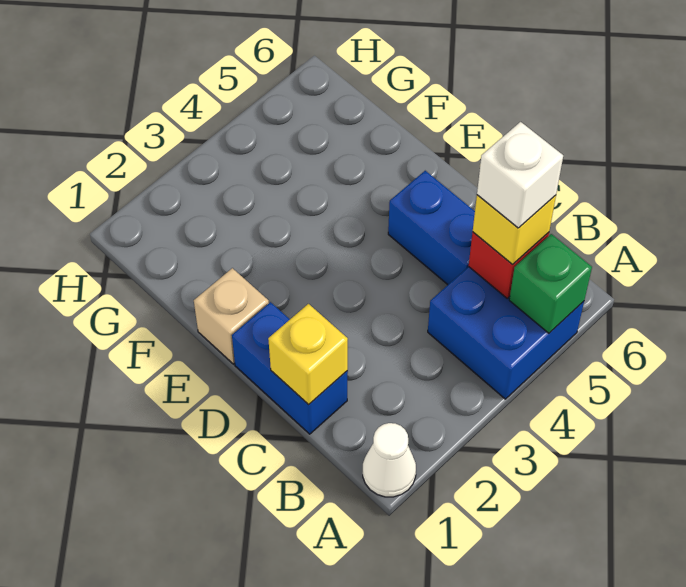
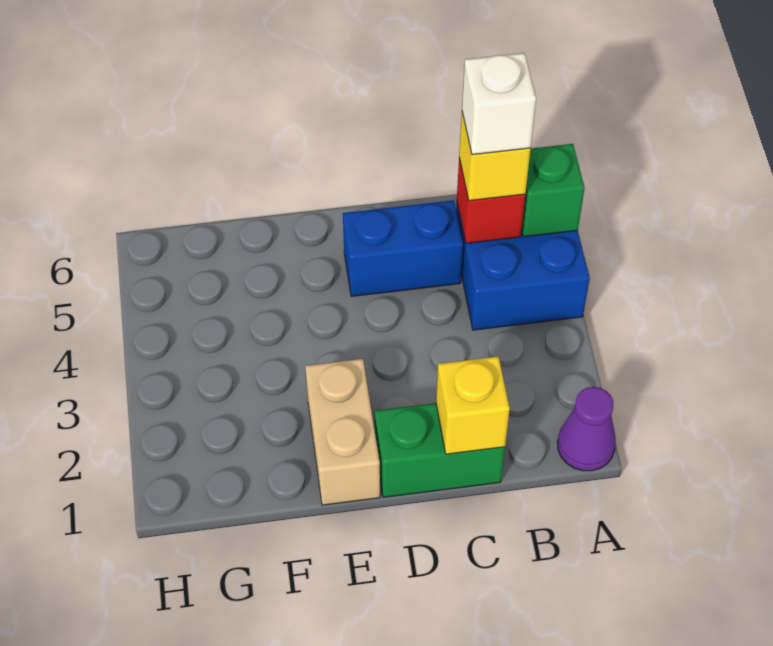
white 1x1 cone [363,423,416,497] -> purple 1x1 cone [557,387,616,471]
blue 1x2 brick [232,302,348,434] -> green 1x2 brick [374,403,505,497]
tan 1x1 brick [194,268,269,364] -> tan 1x2 brick [305,359,380,505]

